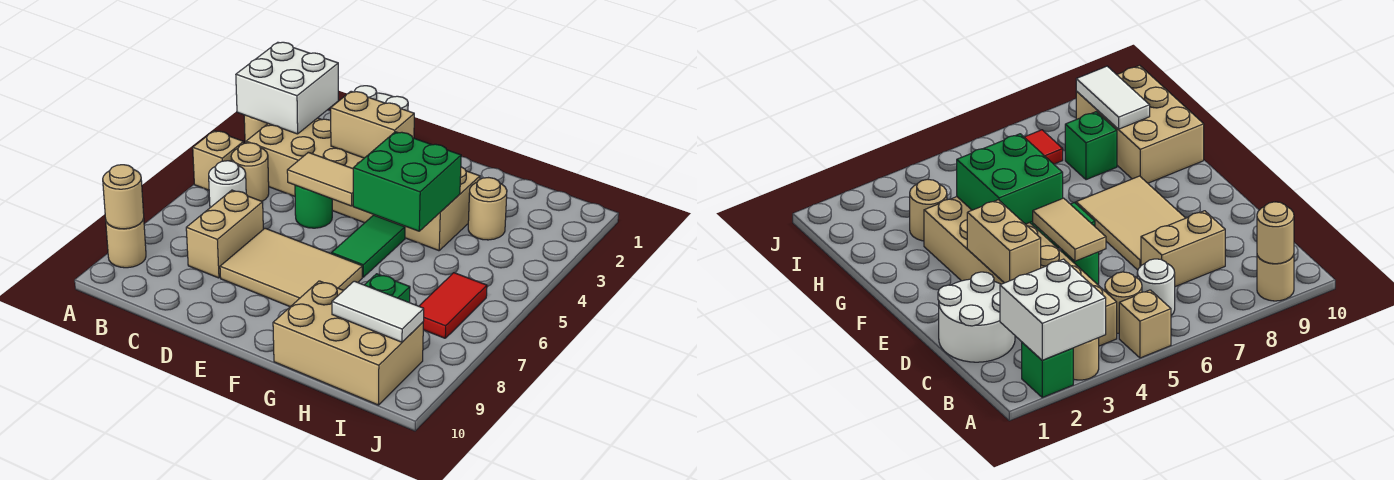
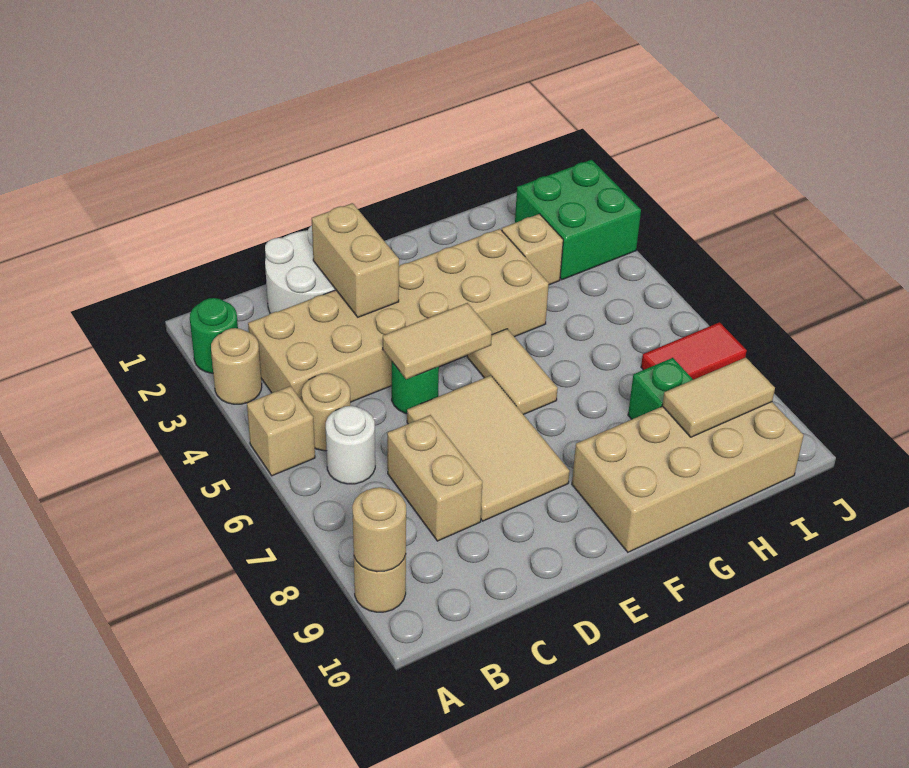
green 1x1 brick [1022,342,1073,397] -> green 1x1 round brick [190,298,238,373]
white 2x2 brick [236,42,338,134] -> none
tan 1x2 brick [331,91,414,158] -> tan 1x2 brick turned to [312,203,399,317]
tan 2x3 tile [220,228,362,307] -> tan 2x3 tile turned to [407,375,570,521]
green 2x2 brick [353,132,461,231] -> green 2x2 brick moved to [515,160,641,280]
green 1x2 tile [332,215,405,277] -> tan 1x2 tile [467,329,558,415]
tan 2x3 brick [273,281,423,405] -> tan 2x4 brick [572,402,804,552]
tan 1x1 round brick [468,178,507,240] -> tan 1x1 brick [502,214,563,285]
white 1x2 tile [332,281,424,342] -> tan 1x2 tile [662,357,775,437]
red 1x2 tile [419,273,487,338] -> red 1x2 tile turned to [641,322,747,380]

